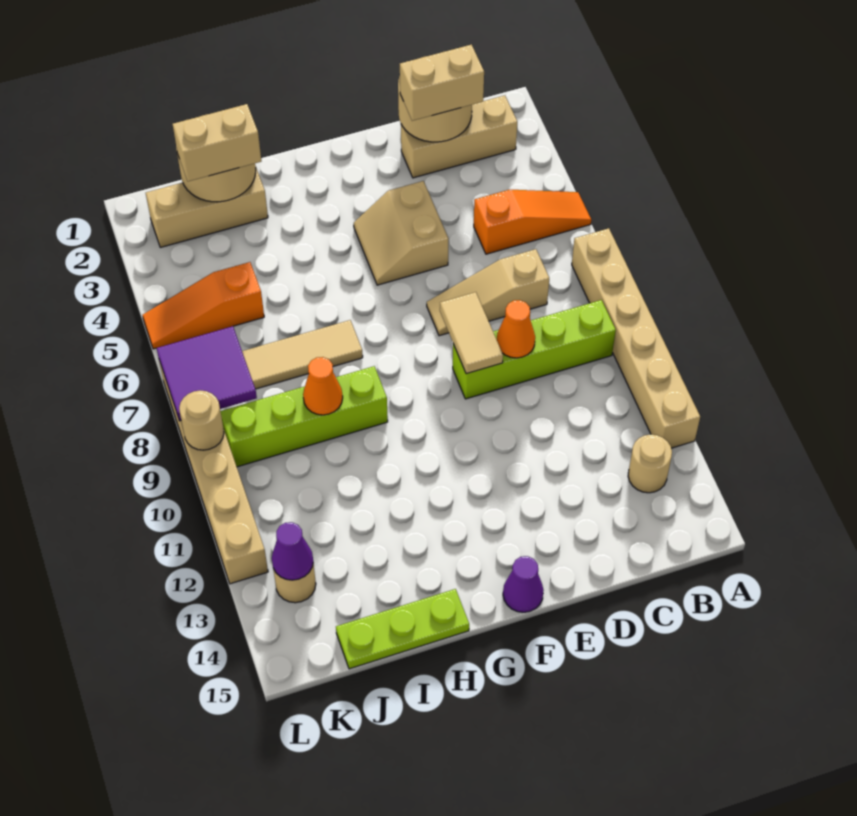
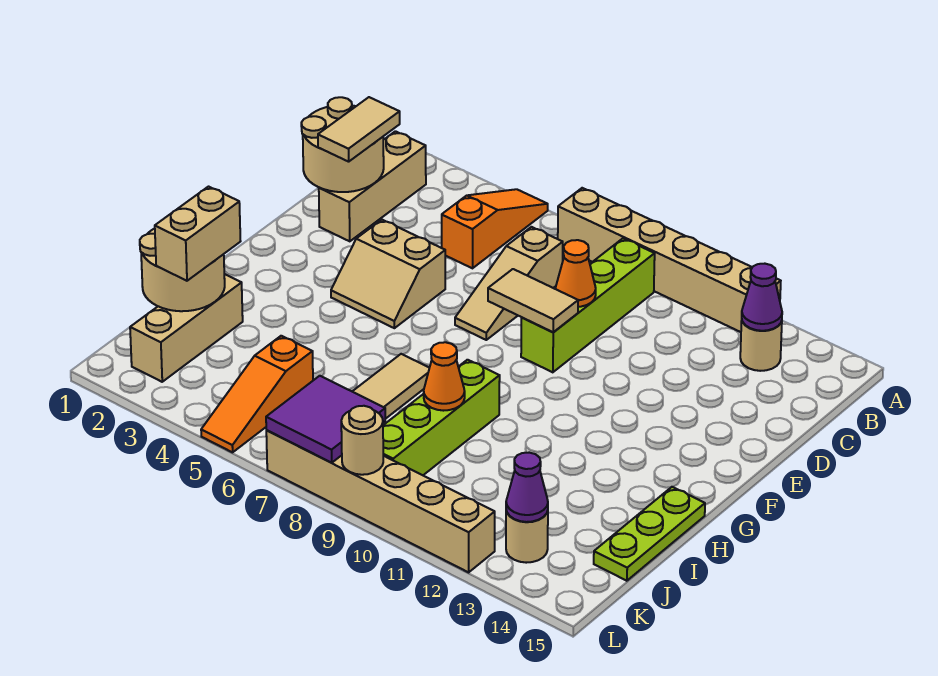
tan 1x2 brick [400,45,484,121] -> tan 1x2 tile [318,97,400,162]
purple 1x1 cone [503,556,544,612] -> purple 1x1 cone moved to [742,264,782,331]

